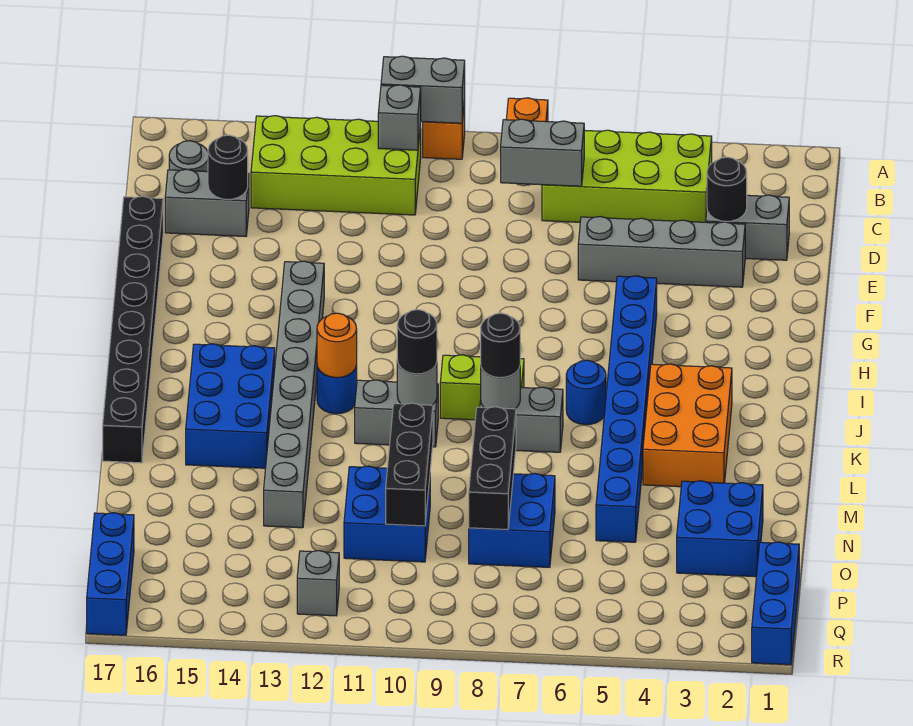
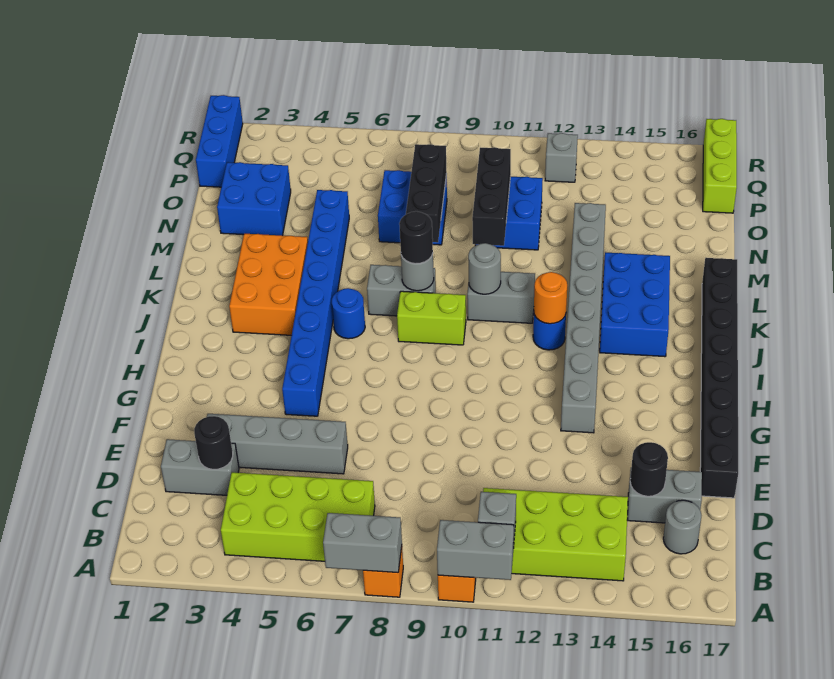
grey 1x2 brick [501,119,584,186] -> grey 1x2 brick moved to [323,513,402,573]
black 1x1 round brick [397,310,437,374] -> none
blue 1x3 brick [87,513,134,635] -> lime 1x3 brick [703,119,737,213]

